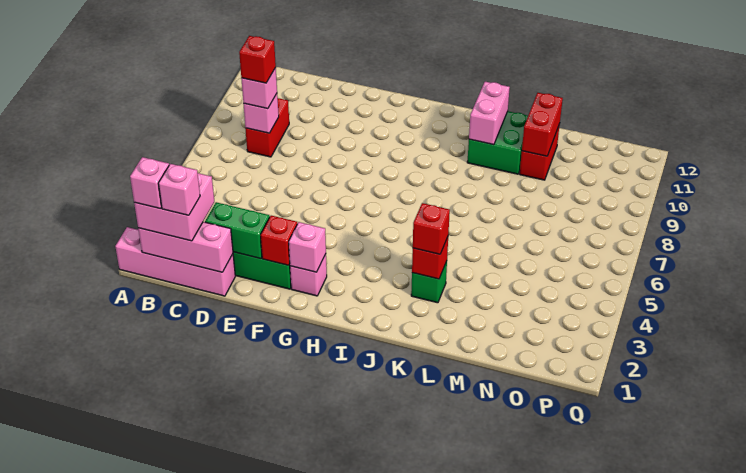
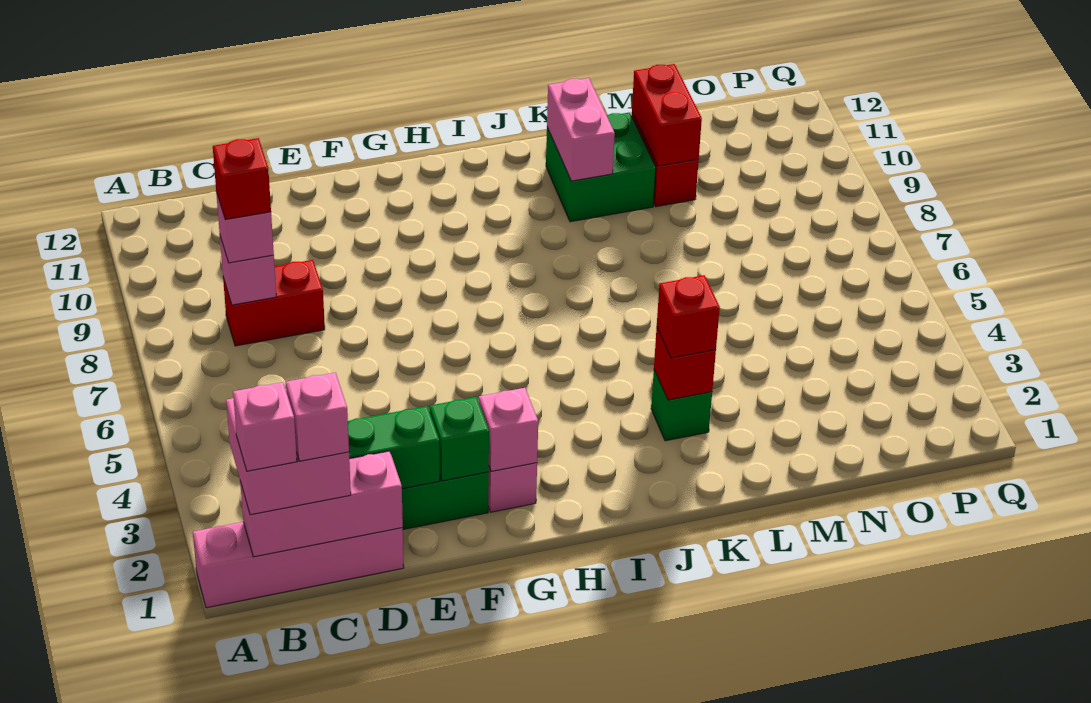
red 1x2 brick [245,98,289,157] -> red 1x2 brick turned to [223,260,325,346]
red 1x1 brick [261,216,297,265] -> green 1x1 brick [430,397,489,481]

